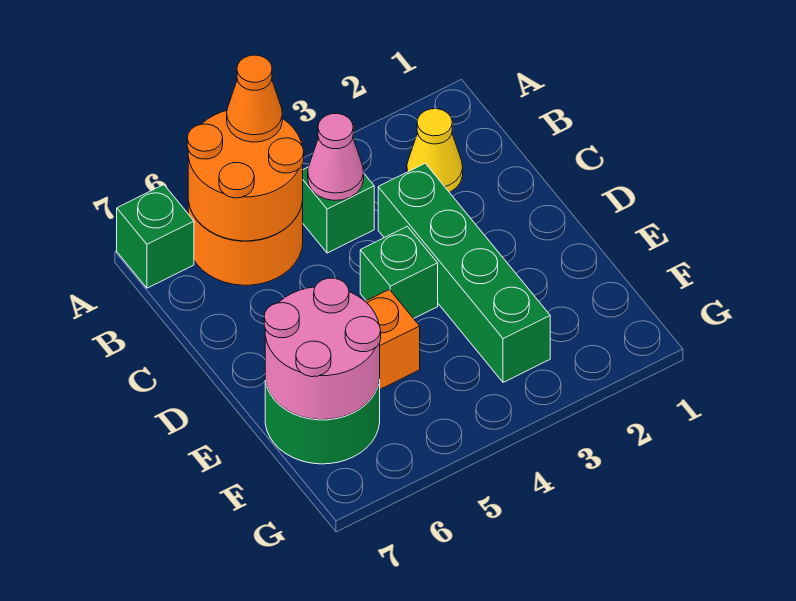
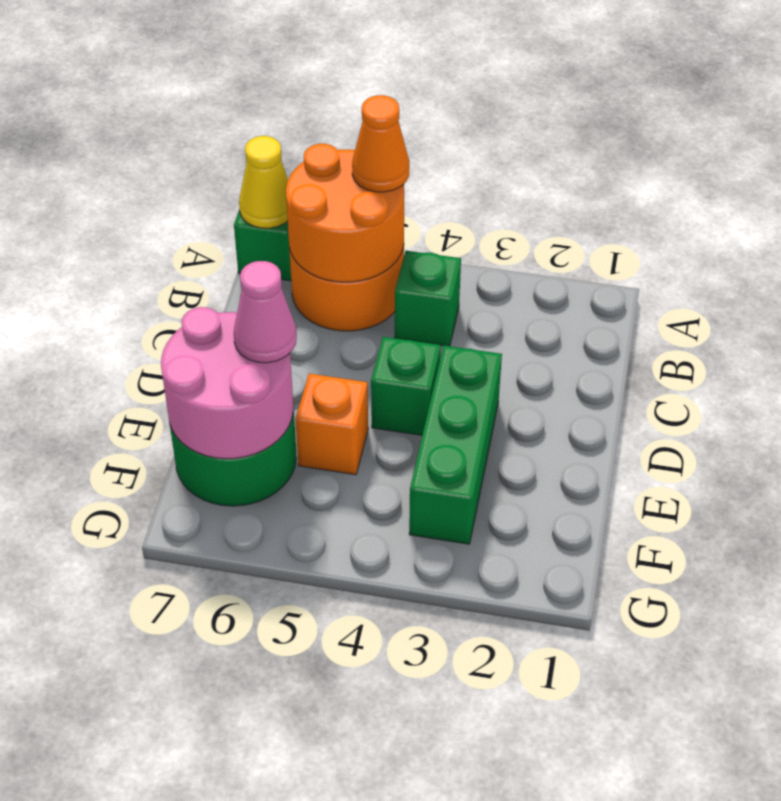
yellow 1x1 cone [407,109,463,192] -> yellow 1x1 cone moved to [239,136,288,228]
pink 1x1 cone [308,114,364,200] -> pink 1x1 cone moved to [234,261,297,363]
green 1x4 brick [378,163,550,382] -> green 1x3 brick [409,346,502,544]

